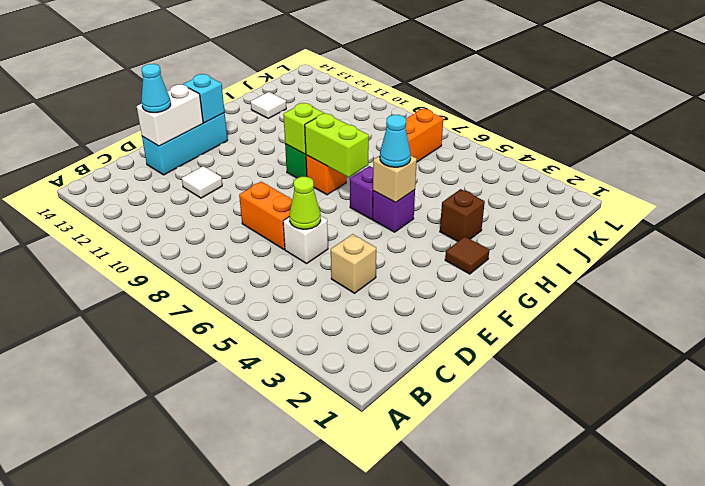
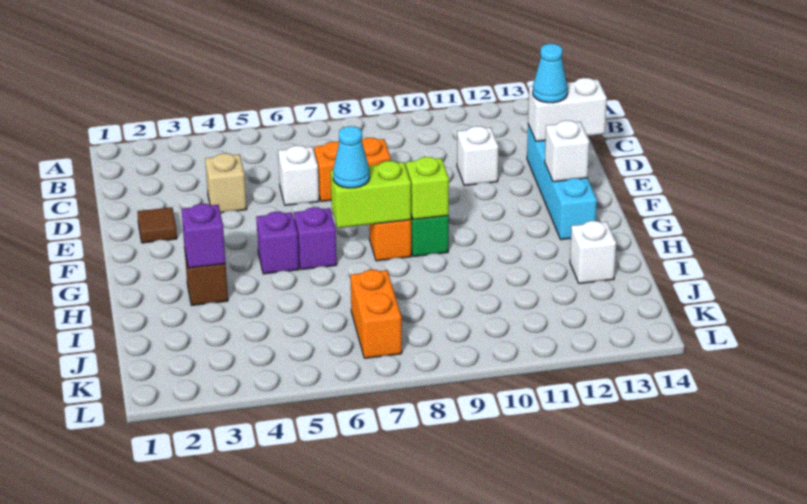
lime 1x1 cone [290,177,321,229] -> none
white 1x1 tile [182,166,222,198] -> white 1x1 brick [457,126,499,186]
cyan 1x3 brick [142,113,228,175] -> cyan 1x4 brick [527,124,597,240]
white 1x2 brick [137,85,203,146] -> white 1x2 brick turned to [528,78,607,141]
cyan 1x1 brick [183,74,225,123] -> white 1x1 brick [545,120,589,182]
brown 1x1 tile [445,237,489,274] -> brown 1x1 tile moved to [137,207,177,243]
tan 1x1 brick [373,156,417,202] -> none
cyan 1x1 cone [380,115,411,167] -> cyan 1x1 cone moved to [333,126,370,188]
none -> purple 1x1 brick [181,204,226,268]
white 1x1 tile [251,92,286,118] -> white 1x1 brick [570,221,616,284]

